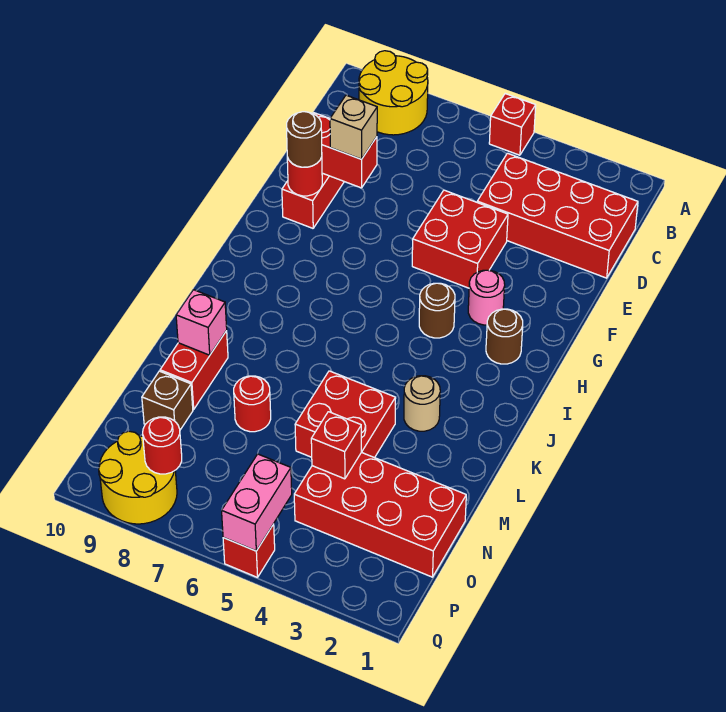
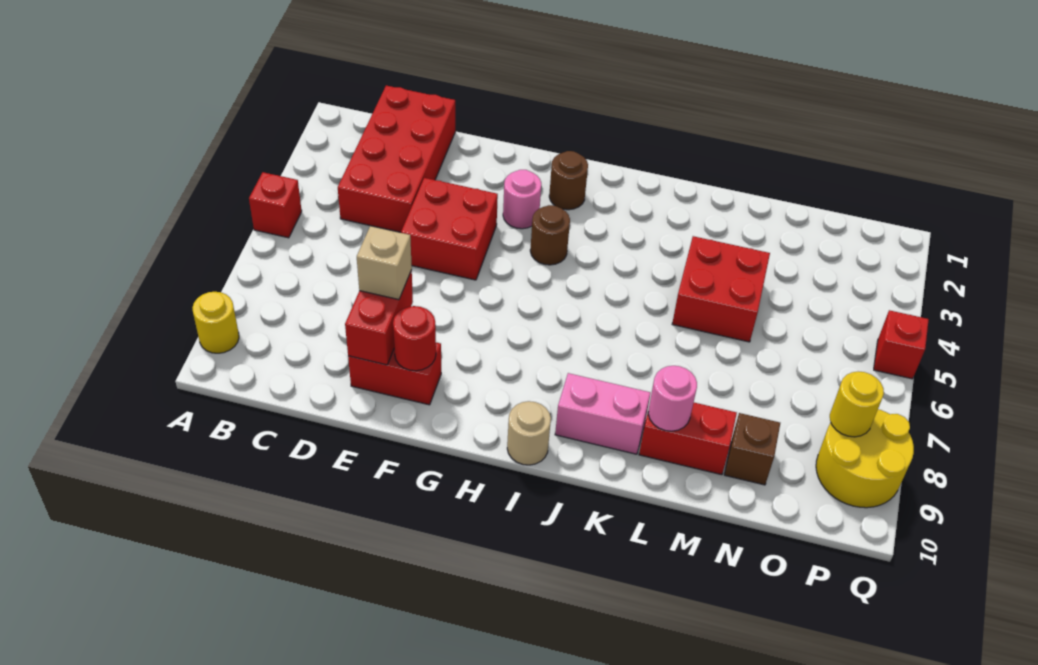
yellow 2x2 round brick [359,51,428,135] -> yellow 1x1 round brick [192,292,239,353]
brown 1x1 round brick [287,112,322,167] -> none
tan 1x1 round brick [404,376,440,431] -> tan 1x1 round brick moved to [507,401,551,465]
pink 1x1 brick [176,290,227,355] -> pink 1x1 round brick [648,366,697,431]
red 1x1 round brick [234,376,271,432] -> none
red 2x4 brick [294,452,466,577] -> none
red 1x1 brick [311,412,361,479] -> none
pink 1x2 brick [222,454,292,551] -> pink 1x2 brick moved to [555,373,650,454]
red 1x1 round brick [143,417,182,474] -> yellow 1x1 round brick [830,372,884,437]

